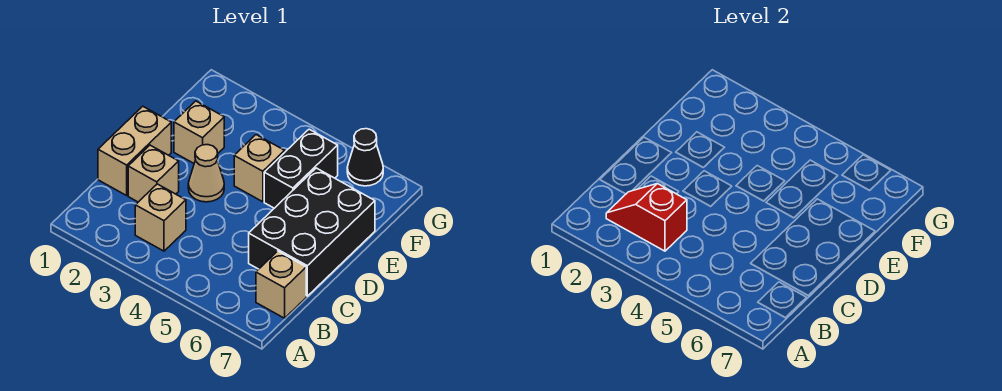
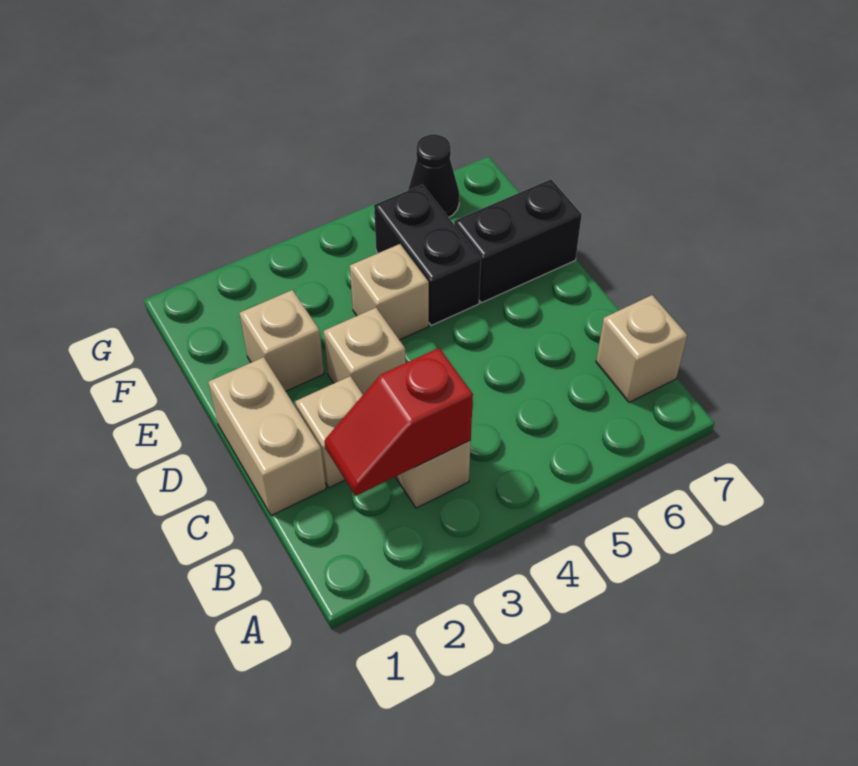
black 2x3 brick [249,168,375,296] -> black 1x2 brick [454,179,582,303]
tan 1x1 cone [188,145,224,202] -> tan 1x1 brick [324,308,406,394]

